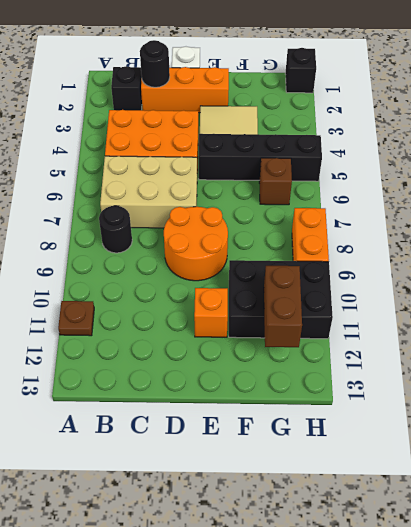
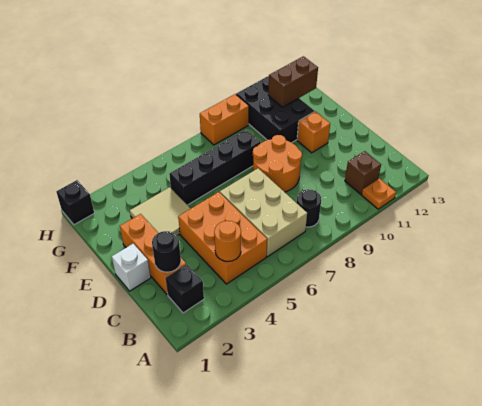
brown 1x1 plate [58,301,94,336] -> orange 1x1 plate [362,178,396,209]
none -> orange 1x1 round brick [214,221,241,261]
black 1x4 brick [199,134,322,181] -> black 1x4 brick turned to [169,130,261,205]
brown 1x1 brick [259,158,292,205] -> brown 1x1 brick moved to [345,151,381,194]

